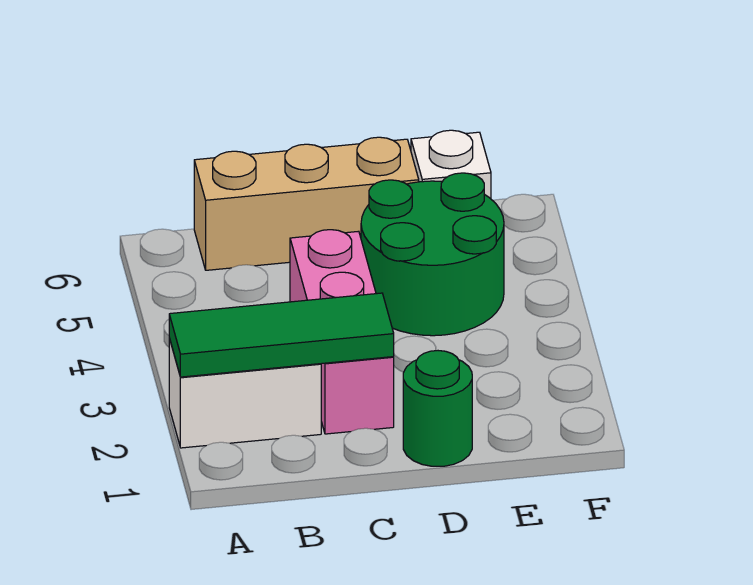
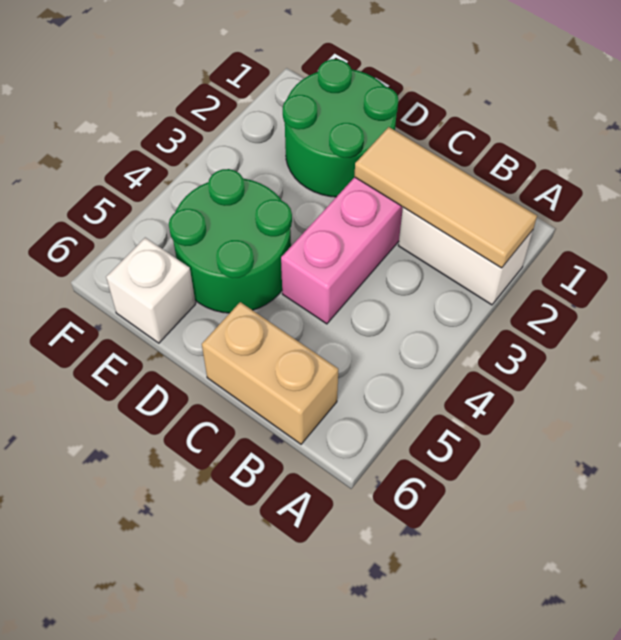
green 1x3 tile [169,293,394,377] -> tan 1x3 tile [354,127,537,268]
tan 1x3 brick [194,137,419,270] -> tan 1x2 brick [202,302,338,444]
green 1x1 round brick [403,351,472,466] -> green 2x2 round brick [283,59,399,197]

